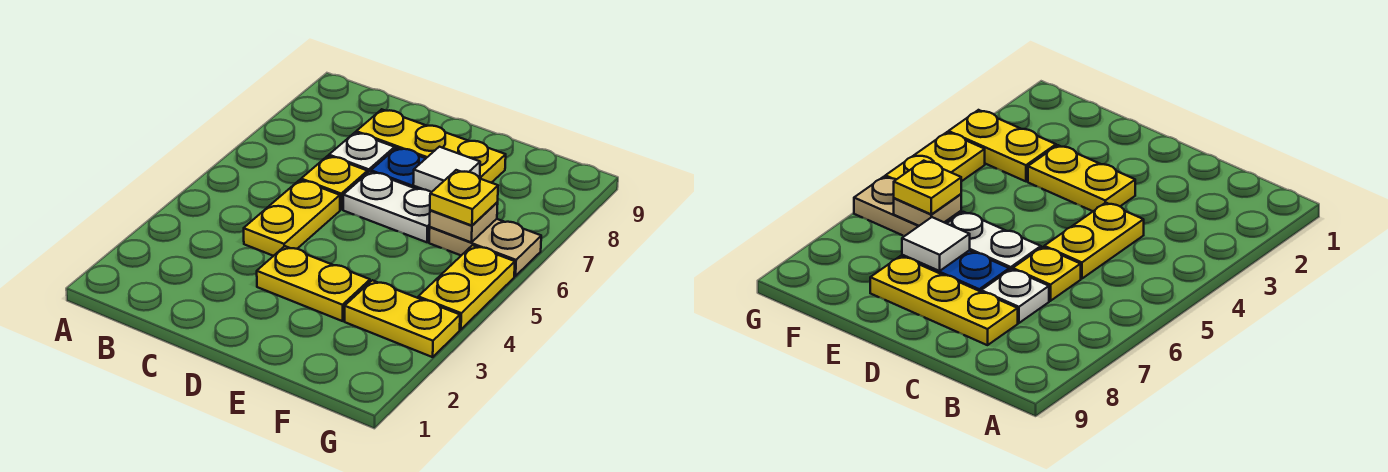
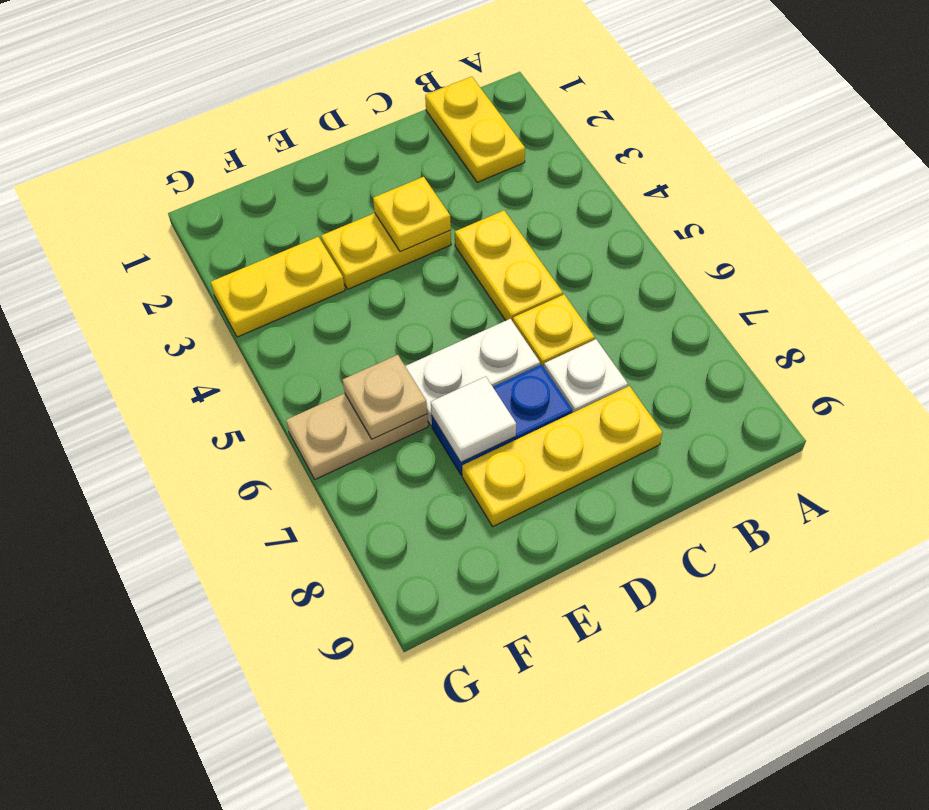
yellow 1x1 plate [430,170,498,226] -> yellow 1x1 plate moved to [373,177,451,252]
yellow 1x2 plate [418,245,515,330] -> yellow 1x2 plate moved to [425,77,525,182]

